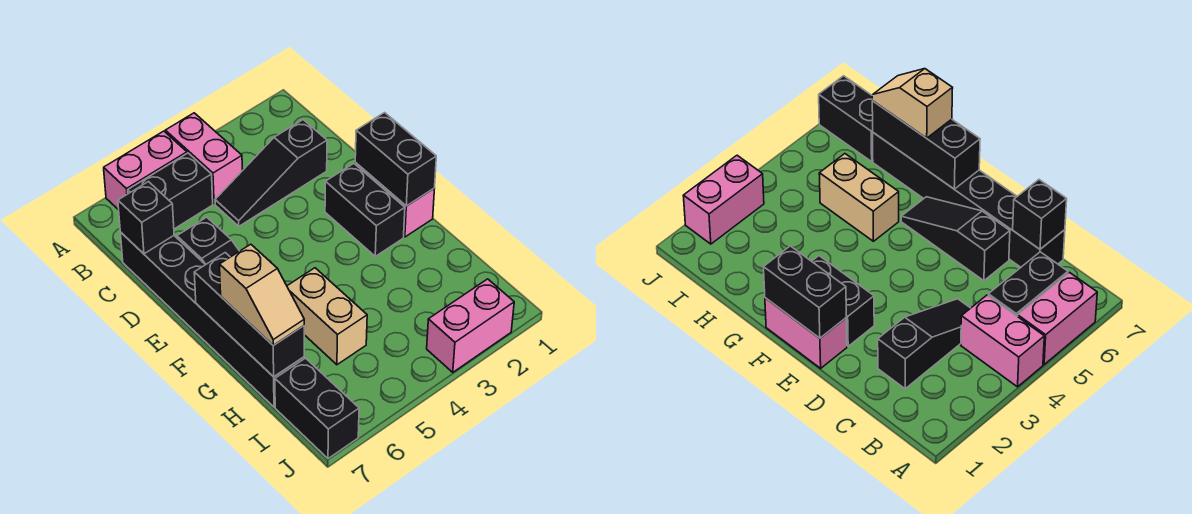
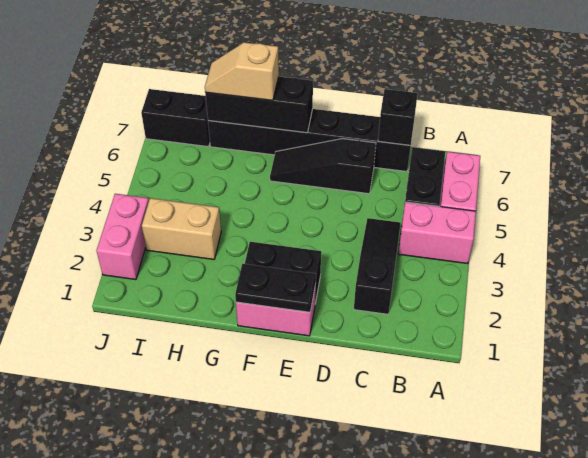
black 1x2 brick [355,113,436,206] -> black 1x2 plate [235,264,316,312]
tan 1x2 brick [287,268,367,365] -> tan 1x2 brick moved to [142,198,221,259]

